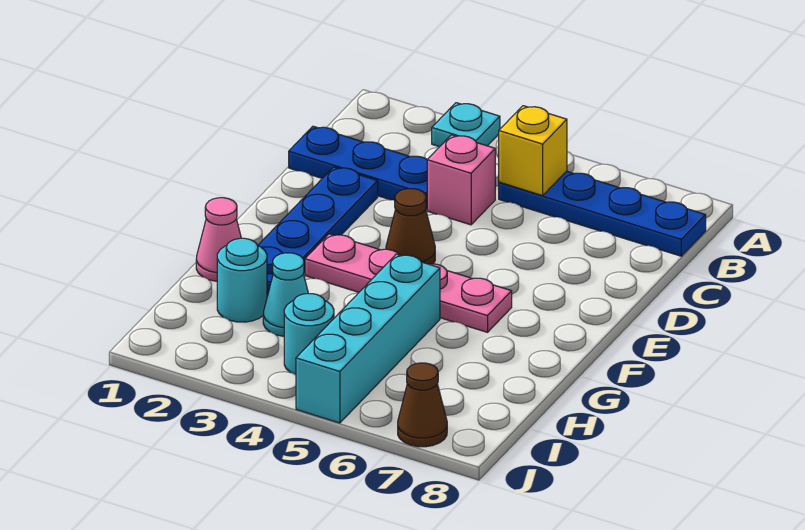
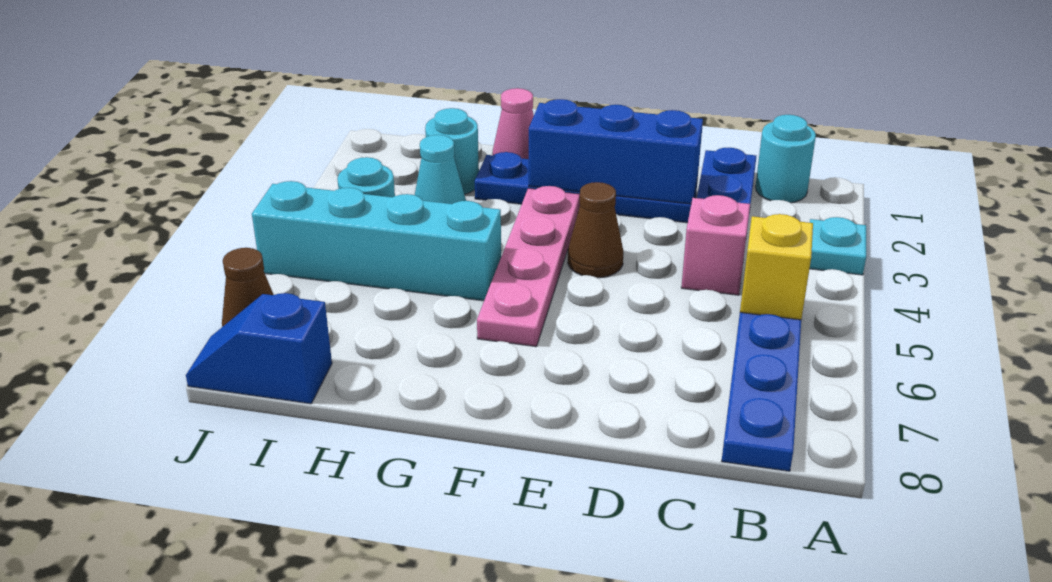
none -> cyan 1x1 round brick [755,115,816,203]
none -> blue 1x3 brick [529,99,703,204]
none -> blue 1x2 slope [186,293,332,404]

